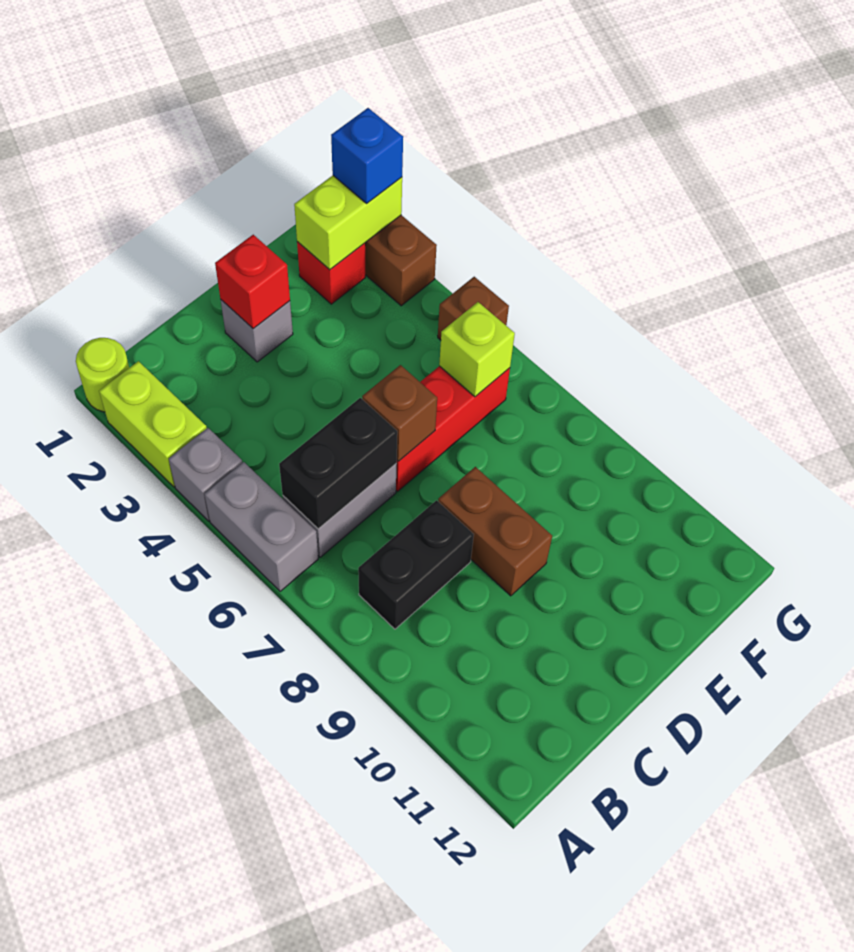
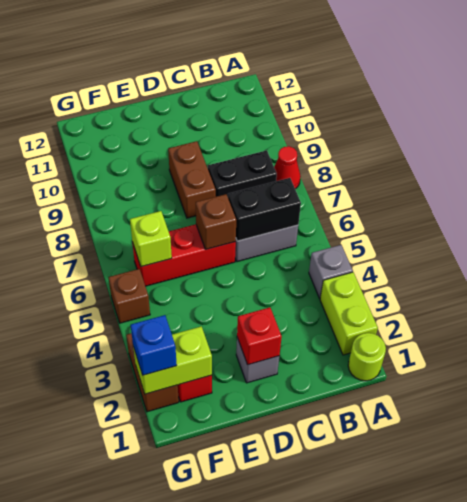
grey 1x2 brick [205,462,318,591] -> none
none -> red 1x1 cone [274,146,301,189]

